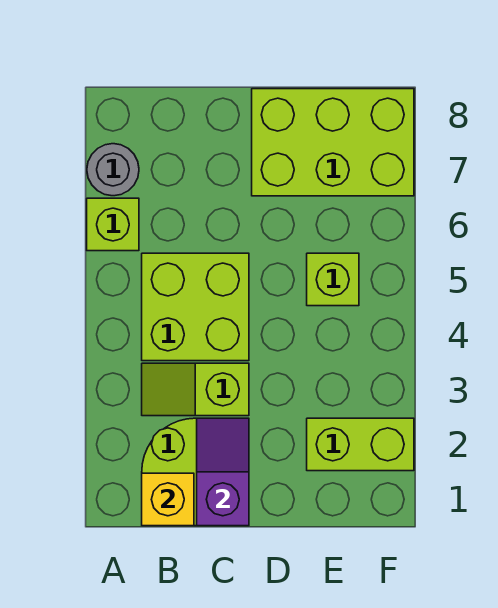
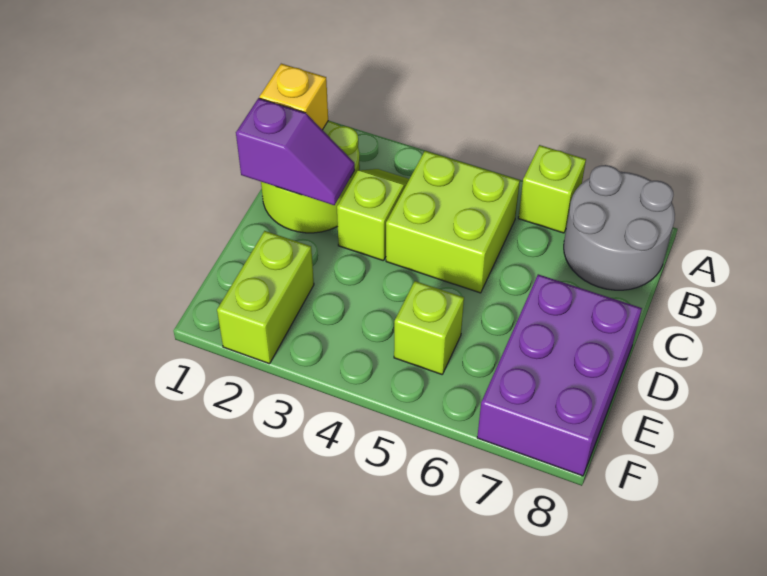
grey 1x1 round brick [87,144,139,196] -> grey 2x2 round brick [564,165,675,290]
lime 2x3 brick [252,89,414,196] -> purple 2x3 brick [477,274,642,476]

